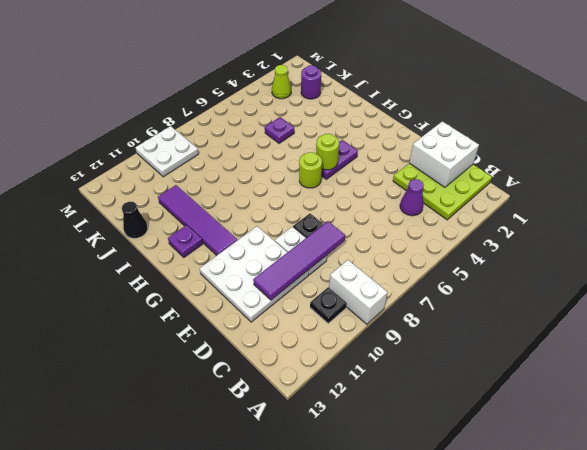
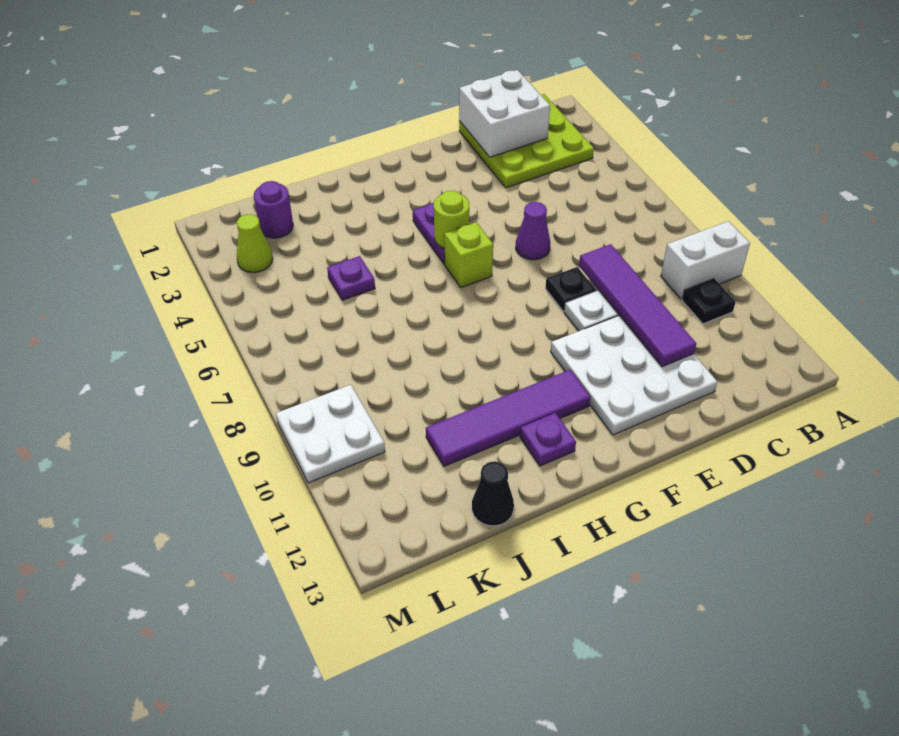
purple 1x1 cone [400,179,424,216] -> purple 1x1 cone moved to [516,202,550,260]
lime 1x1 round brick [299,152,322,188] -> lime 1x1 brick [444,222,493,287]

